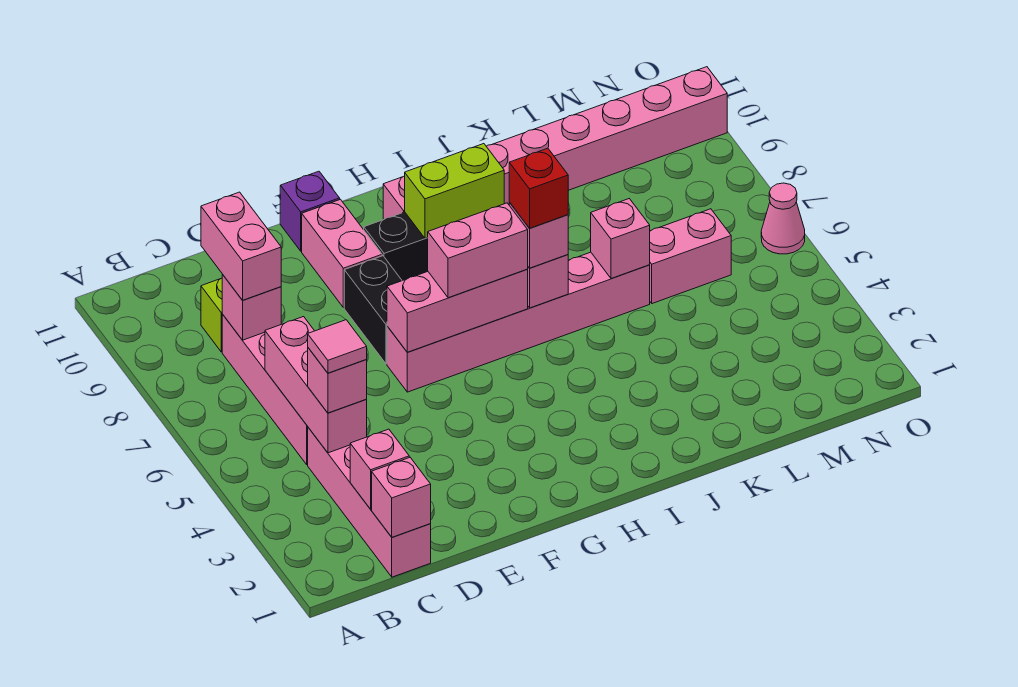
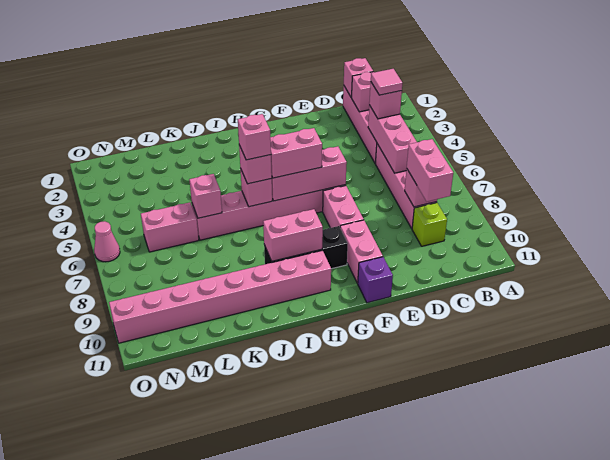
black 1x2 brick [344,256,402,364] -> pink 1x2 brick [323,186,364,228]
lime 1x2 brick [405,144,504,238] -> pink 1x2 brick [263,209,323,261]
red 1x1 brick [509,148,568,228] -> pink 1x1 brick [238,114,271,160]

